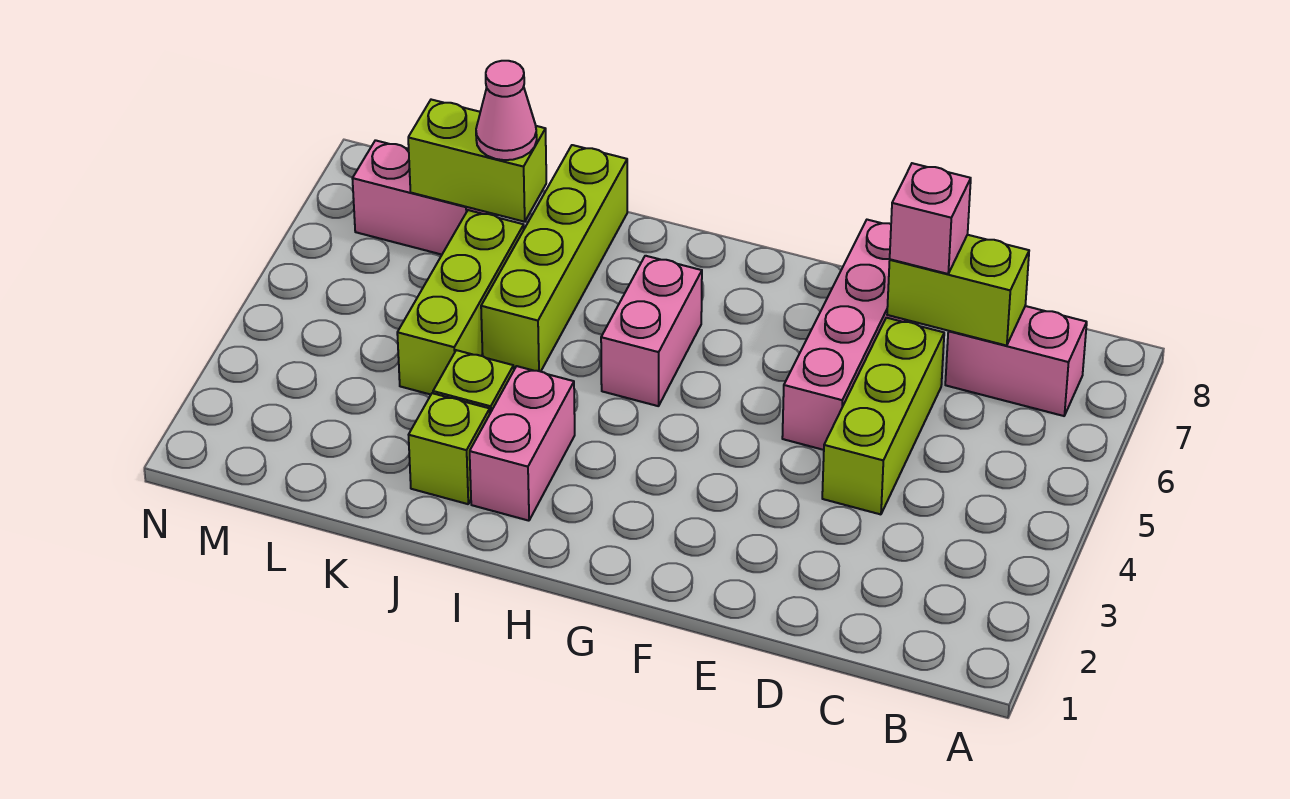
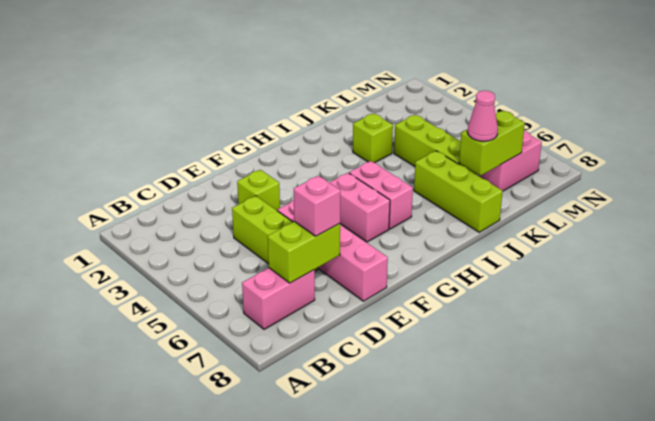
pink 1x2 brick [470,366,575,521] -> pink 1x2 brick moved to [329,173,390,242]
lime 1x1 brick [409,393,490,504] -> lime 1x1 brick moved to [237,170,280,210]
lime 1x4 brick [481,145,627,372] -> lime 1x3 brick [414,151,503,232]

